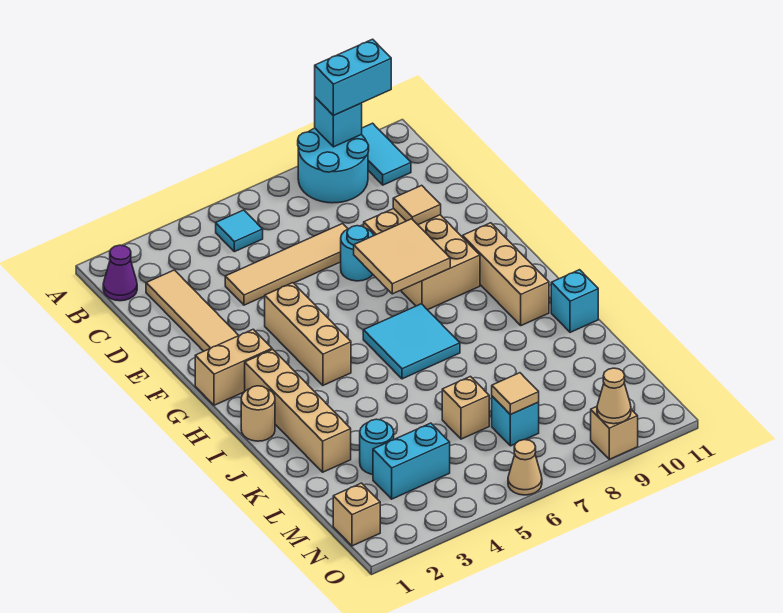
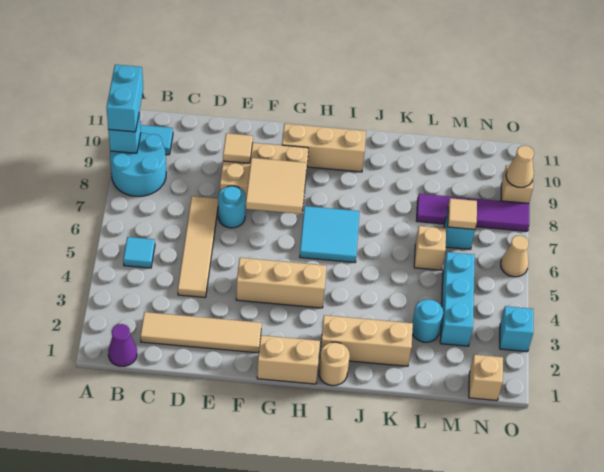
tan 1x2 brick [195,329,272,405] -> tan 1x2 brick turned to [257,335,320,384]
tan 1x4 brick [245,350,351,472] -> tan 1x3 brick [320,315,413,366]
cyan 1x1 brick [551,270,598,332] -> cyan 1x1 brick moved to [500,306,533,352]
none -> purple 1x4 tile [417,194,529,231]
cyan 1x2 brick [373,423,450,499] -> cyan 1x3 brick [440,252,475,346]

